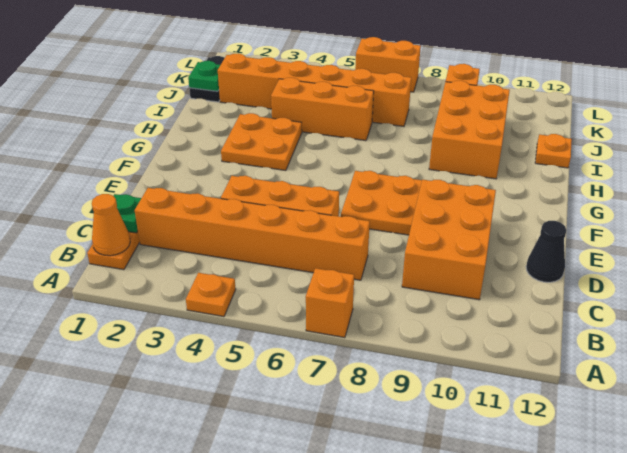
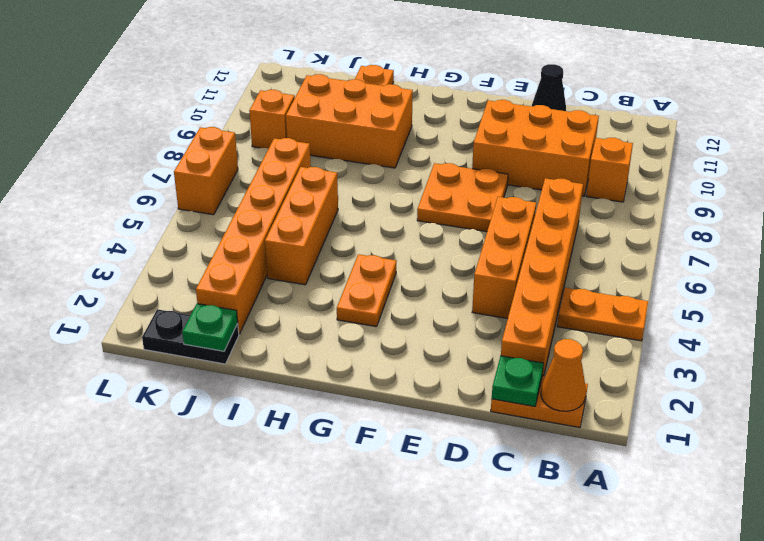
orange 1x1 plate [186,273,236,317] -> orange 1x2 plate [557,288,648,341]
orange 1x1 brick [306,268,354,338] -> orange 1x1 brick moved to [586,138,633,202]
orange 2x2 plate [221,113,302,171] -> orange 1x2 plate [337,254,397,327]

